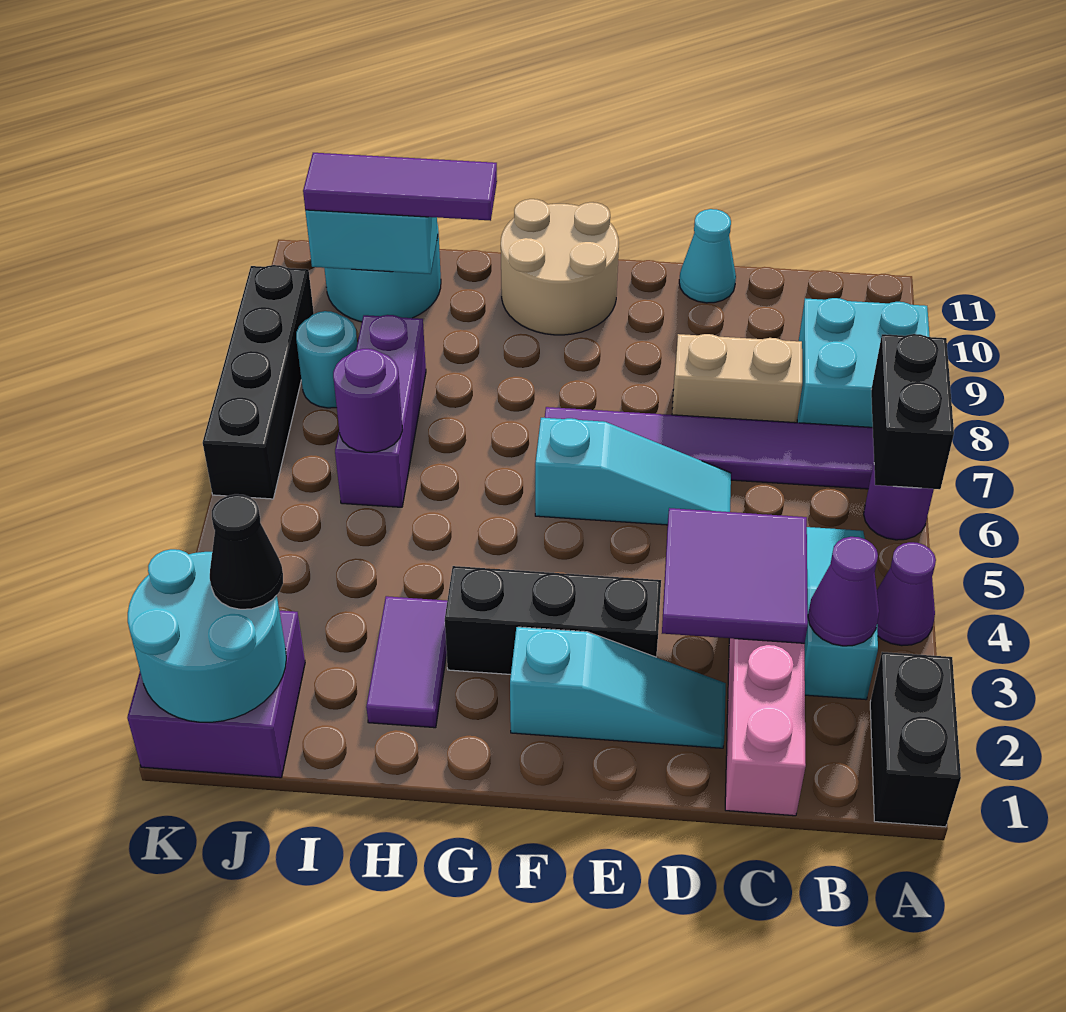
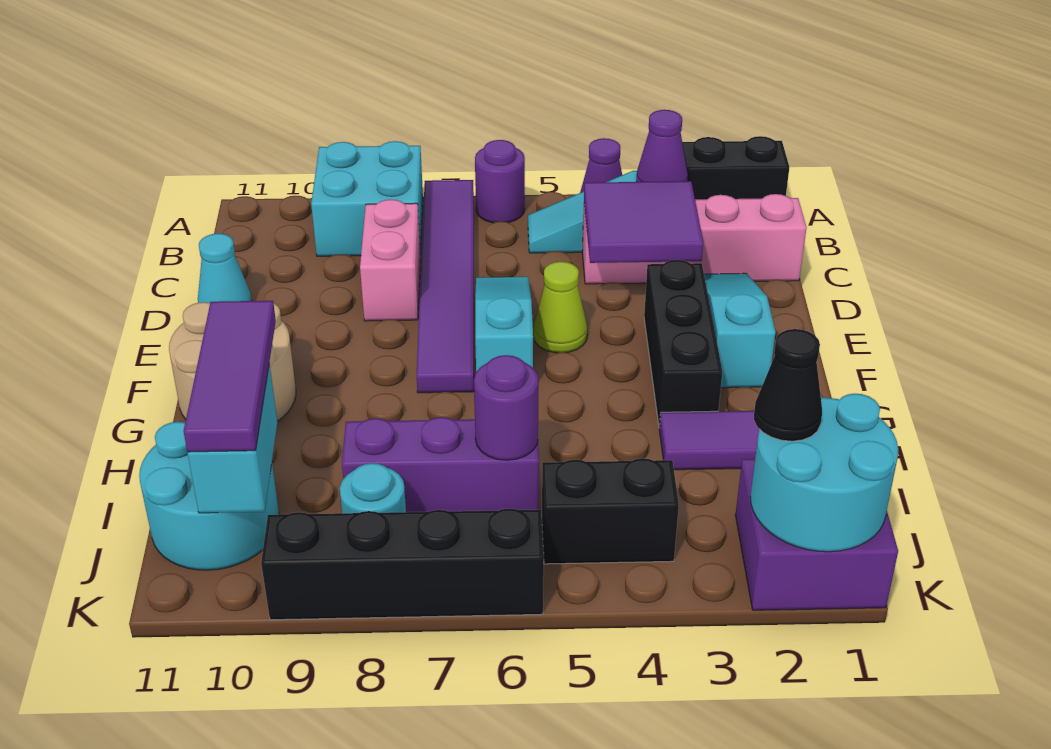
black 1x2 brick [871,334,954,489] -> black 1x2 brick moved to [542,458,679,564]
tan 1x2 brick [672,334,802,423] -> pink 1x2 brick [360,199,420,321]
none -> lime 1x1 cone [533,262,587,353]

